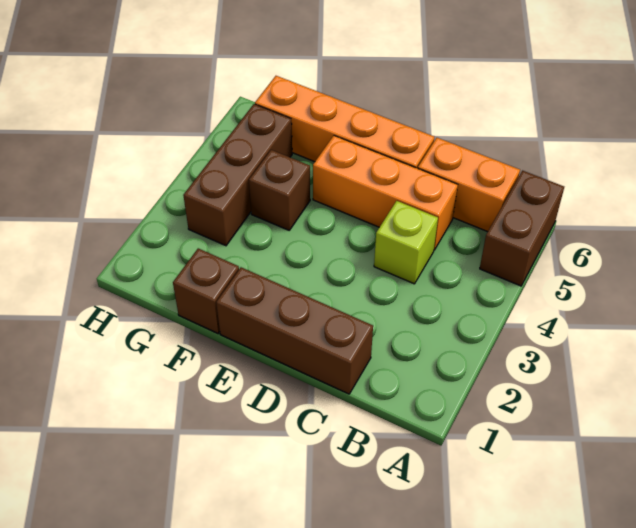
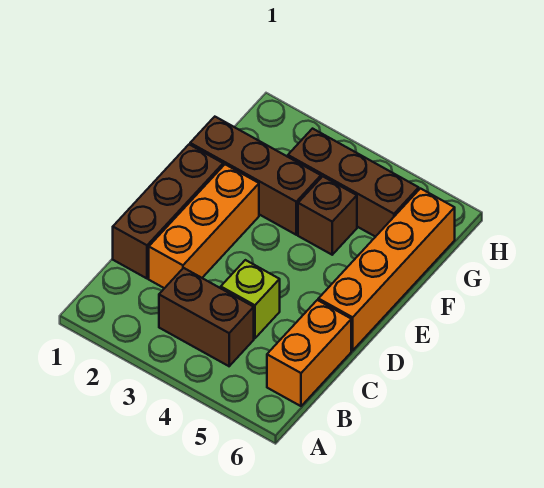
brown 1x2 brick [480,171,564,286] -> brown 1x2 brick moved to [159,268,254,366]
orange 1x3 brick [313,136,458,250] -> orange 1x3 brick moved to [149,164,259,288]
brown 1x1 brick [173,248,239,333] -> brown 1x3 brick [190,117,321,235]

